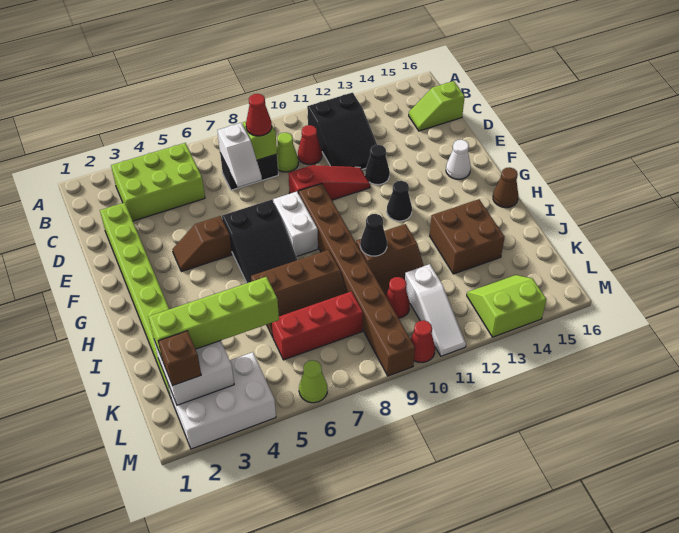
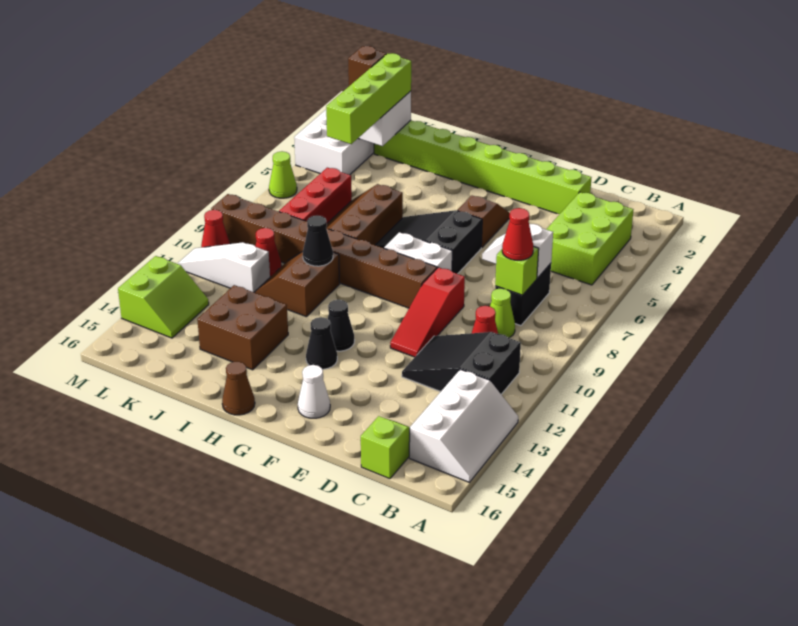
none -> white 2x3 slope [409,369,518,482]
black 1x1 cone [365,145,390,185] -> black 1x1 cone moved to [306,317,337,369]

